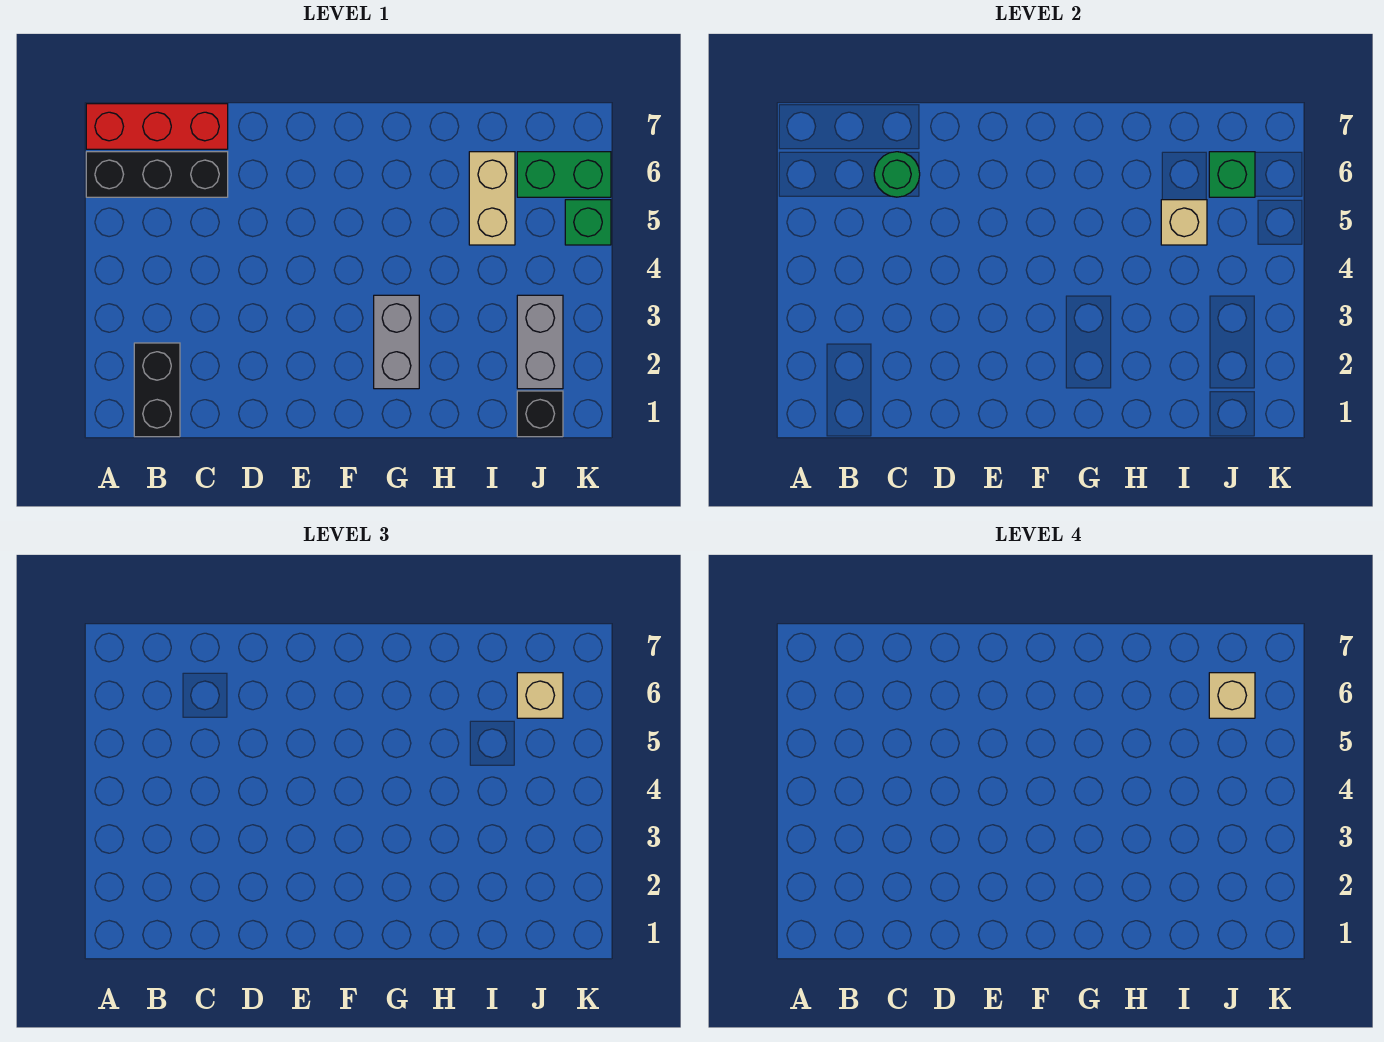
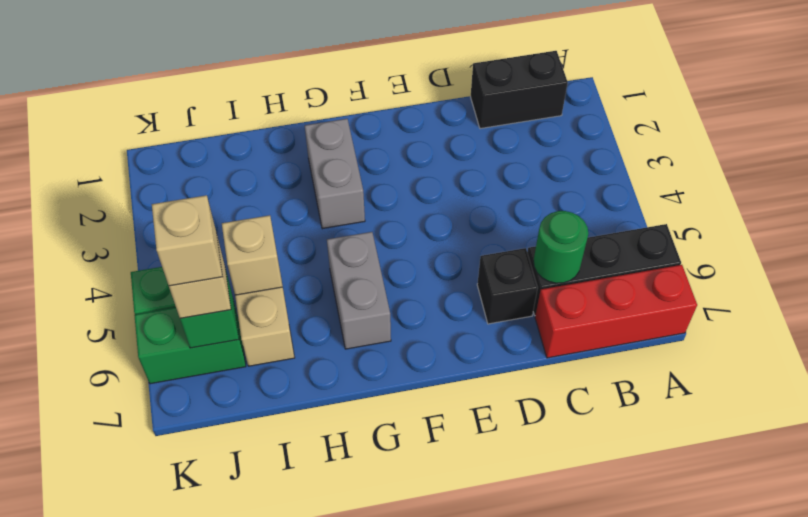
black 1x2 brick [134,343,180,437] -> black 1x2 brick turned to [471,51,568,129]
black 1x1 brick [517,391,563,437] -> black 1x1 brick moved to [477,248,538,324]
grey 1x2 brick [517,295,563,389] -> grey 1x2 brick moved to [327,232,391,349]

